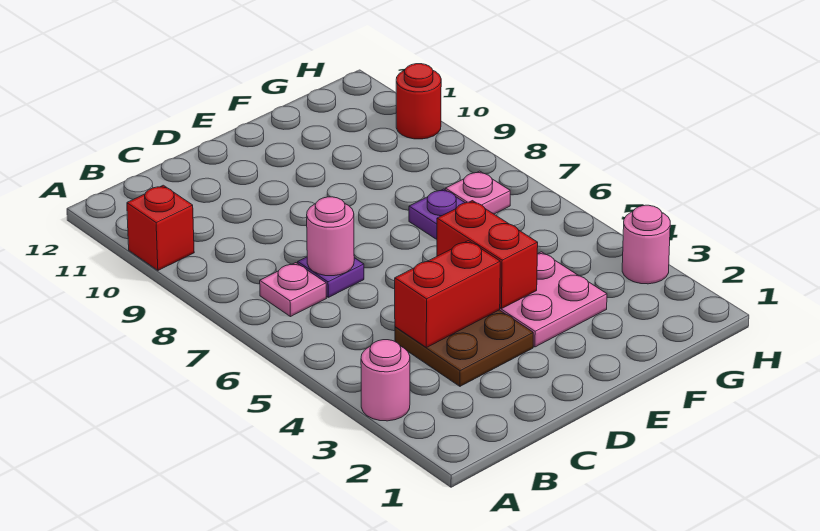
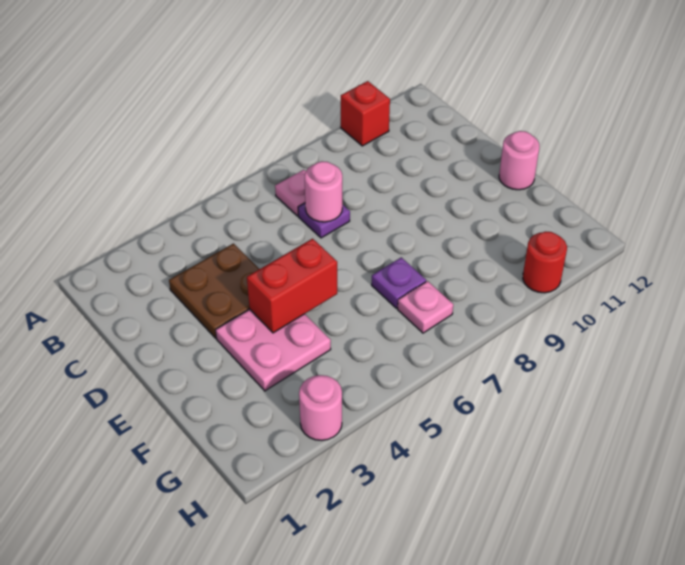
pink 1x1 round brick [361,340,410,421] -> pink 1x1 round brick moved to [499,131,539,190]
red 1x2 brick [395,241,500,348] -> none

